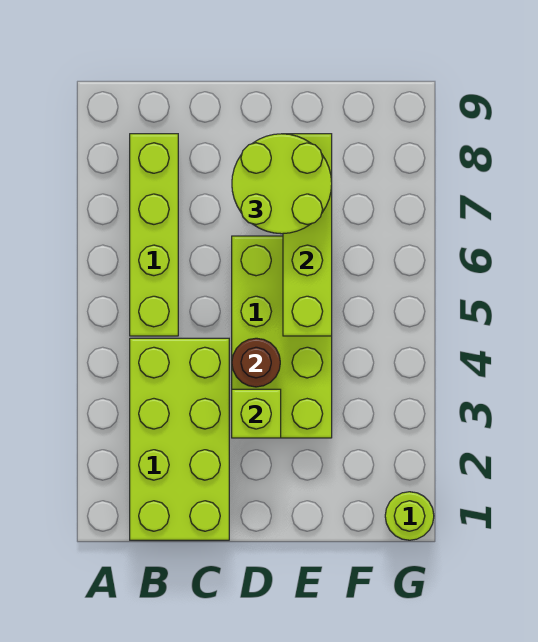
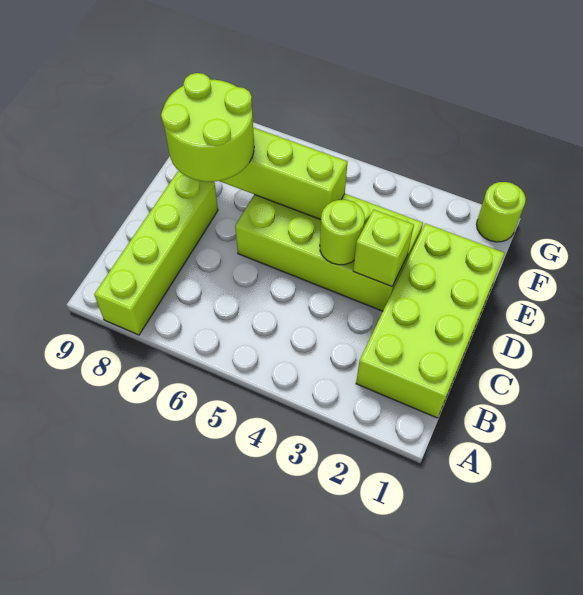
lime 2x4 brick [130,338,229,540] -> lime 2x4 brick turned to [356,223,505,418]
lime 1x4 brick [130,134,178,336] -> lime 1x4 brick turned to [94,170,218,335]
brown 1x1 round brick [232,338,280,387] -> lime 1x1 round brick [320,200,365,265]

